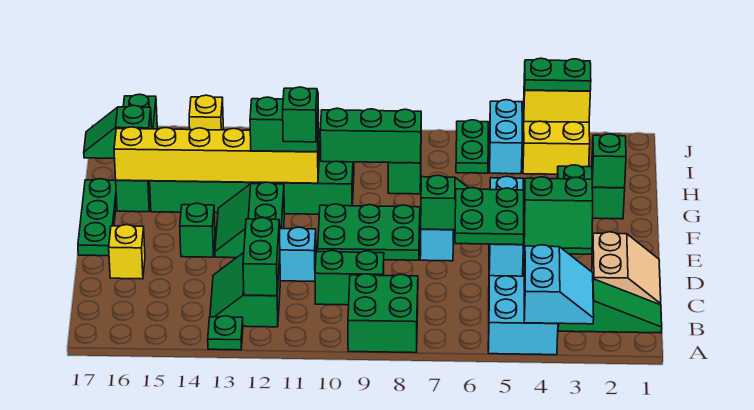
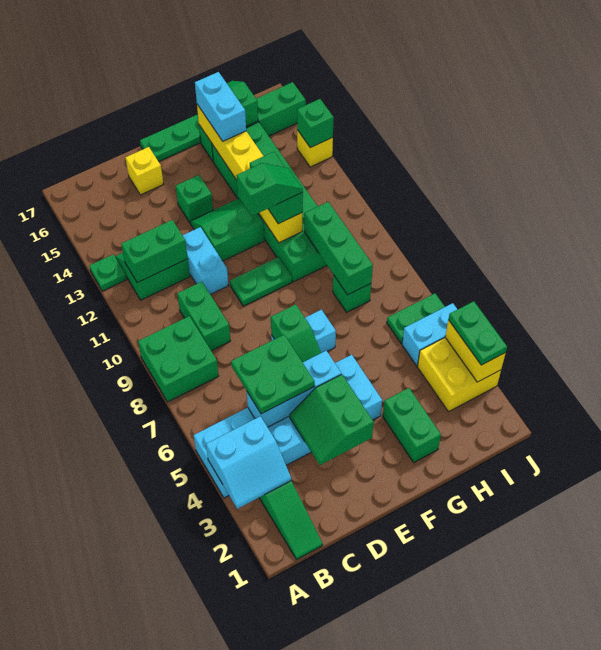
tan 2x2 slope [592,232,661,305] -> none
green 2x3 plate [318,204,420,260] -> green 1x2 plate [230,257,292,306]
green 1x1 brick [592,134,626,188] -> green 1x1 brick moved to [297,99,334,148]
none -> cyan 1x2 brick [195,72,246,141]

